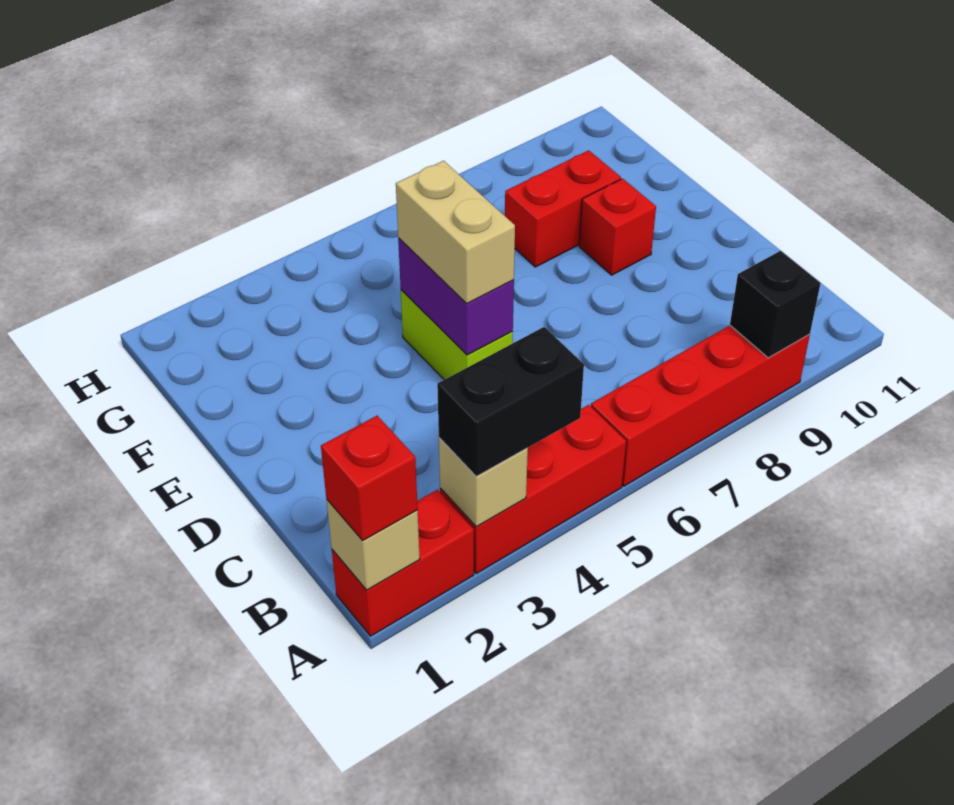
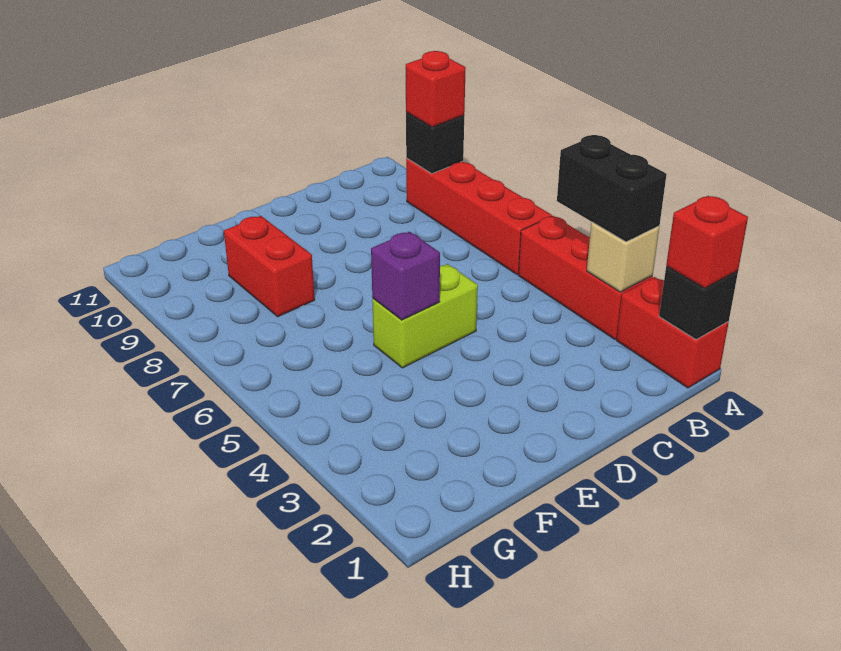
tan 1x1 brick [326,499,420,590] -> black 1x1 brick [659,266,738,340]
purple 1x2 brick [398,238,514,355] -> purple 1x1 brick [371,232,440,320]
tan 1x2 brick [396,161,515,303] -> none
red 1x1 brick [579,179,656,275] -> red 1x1 brick moved to [406,51,466,127]

